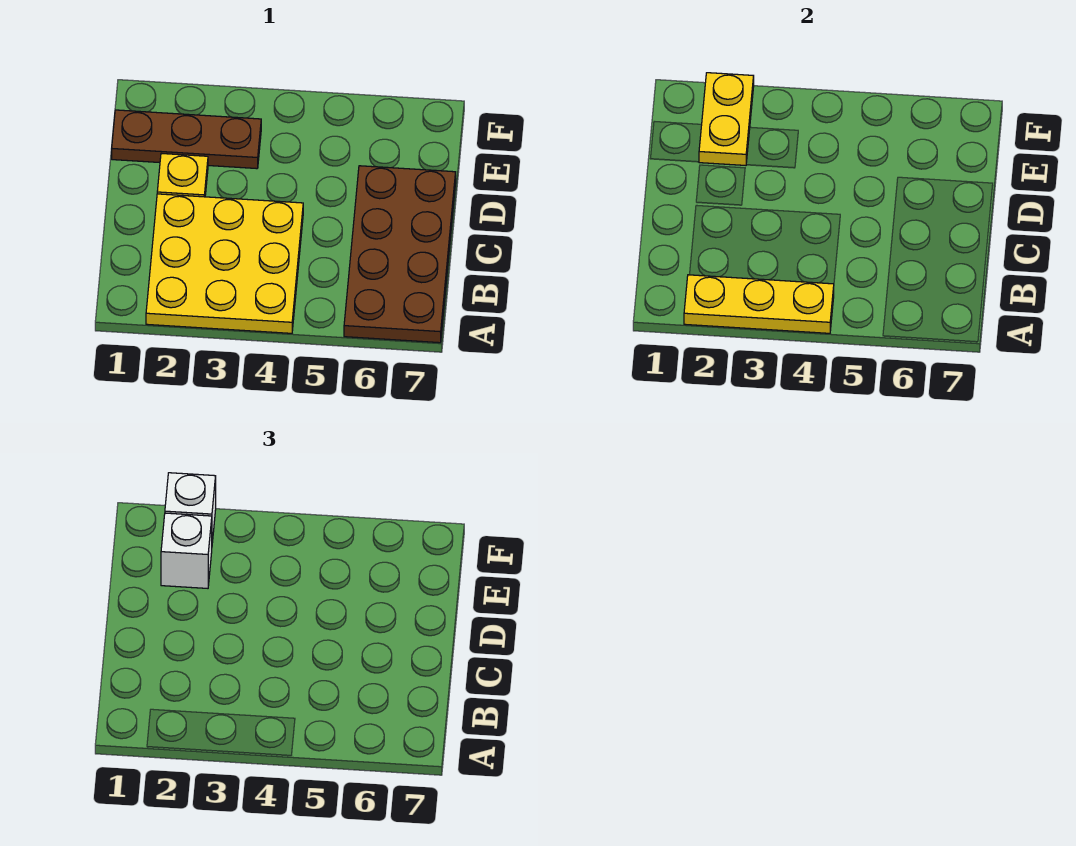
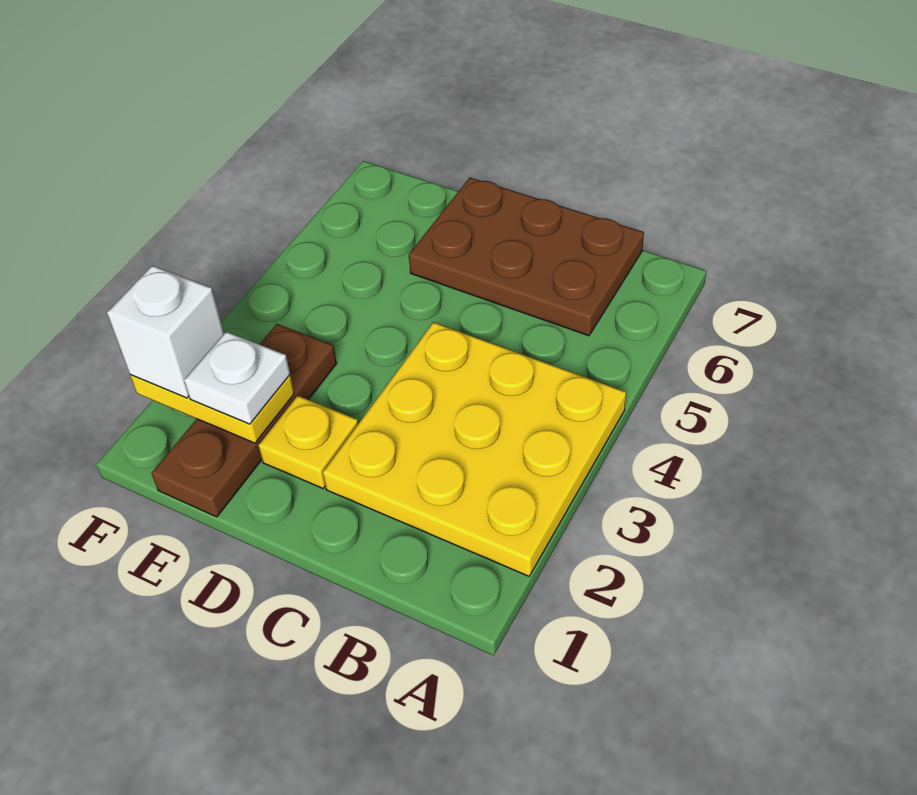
yellow 1x3 plate [684,275,834,333] -> none
brown 2x4 plate [344,166,456,343] -> brown 2x3 plate [409,177,644,336]
white 1x1 brick [161,513,212,588] -> white 1x1 plate [184,332,290,424]

